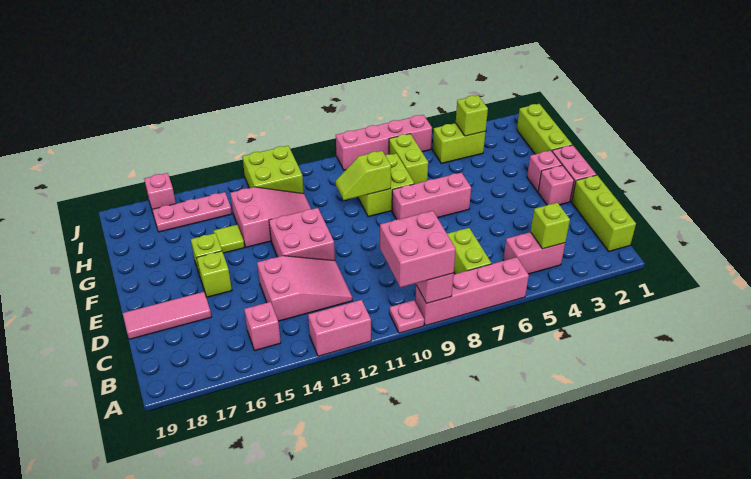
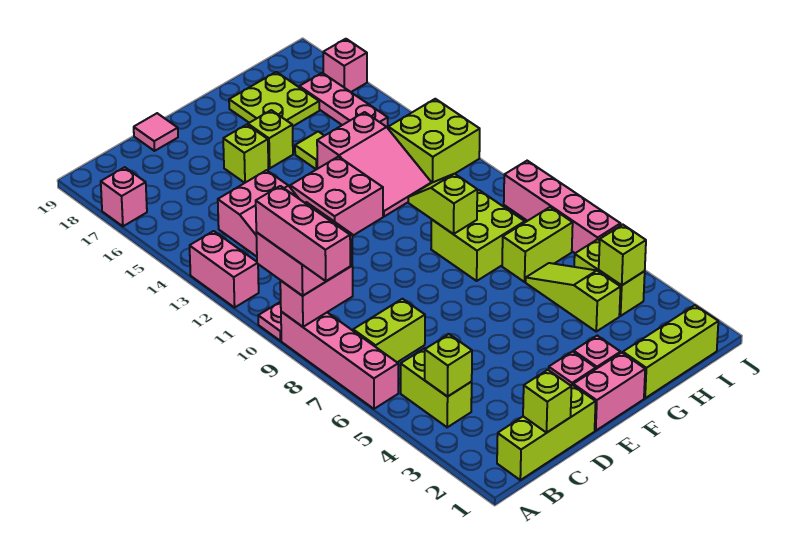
pink 1x2 brick [503,232,565,274] -> lime 1x2 brick [401,348,472,427]
pink 1x1 brick [244,302,281,351] -> pink 1x1 brick moved to [101,167,147,226]
none -> lime 1x1 brick [523,370,571,433]
pink 1x3 tile [123,292,211,339] -> pink 1x1 tile [134,113,178,151]
pink 1x3 brick [392,173,471,220] -> pink 1x3 brick moved to [256,186,350,281]
none -> lime 2x2 plate [229,72,319,126]
none -> lime 1x3 slope [526,263,621,331]

